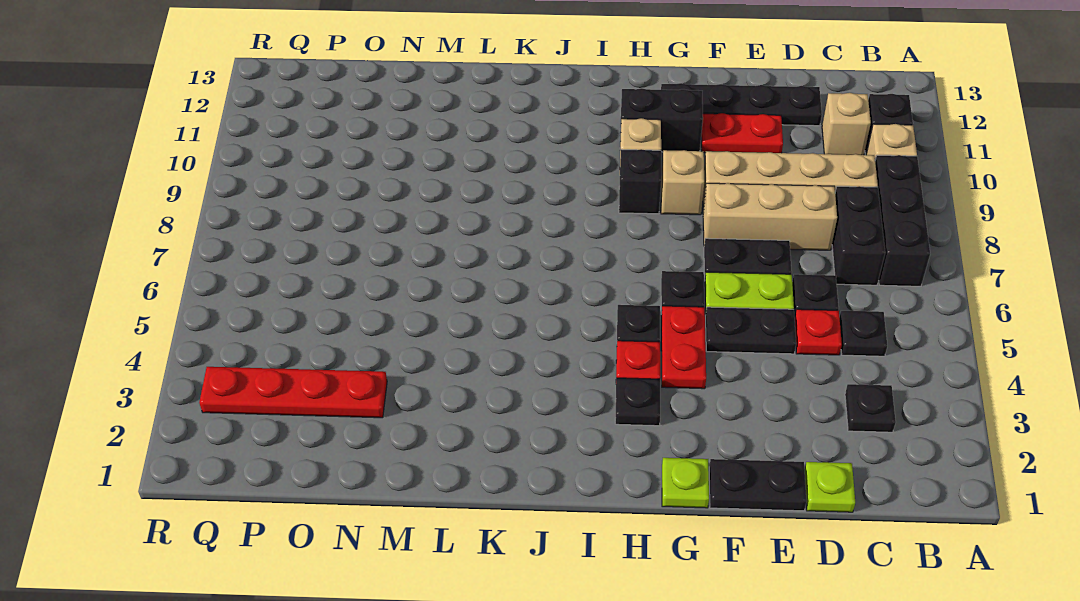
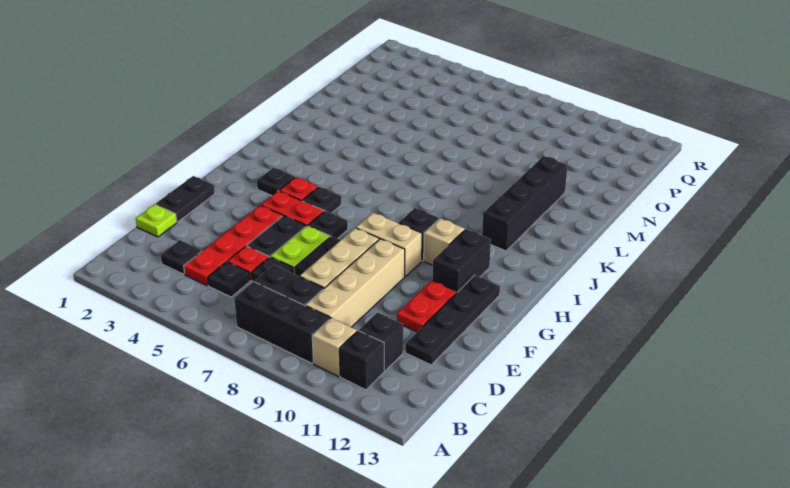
tan 1x1 brick [822,93,871,155] -> black 1x1 brick [359,313,403,371]
lime 1x1 plate [662,458,709,508] -> none
tan 1x1 brick [661,150,704,215] -> tan 1x2 brick [356,213,422,276]
none -> black 1x4 brick [482,156,568,251]
red 1x4 plate [199,367,387,418] -> red 1x4 plate moved to [184,205,282,285]

